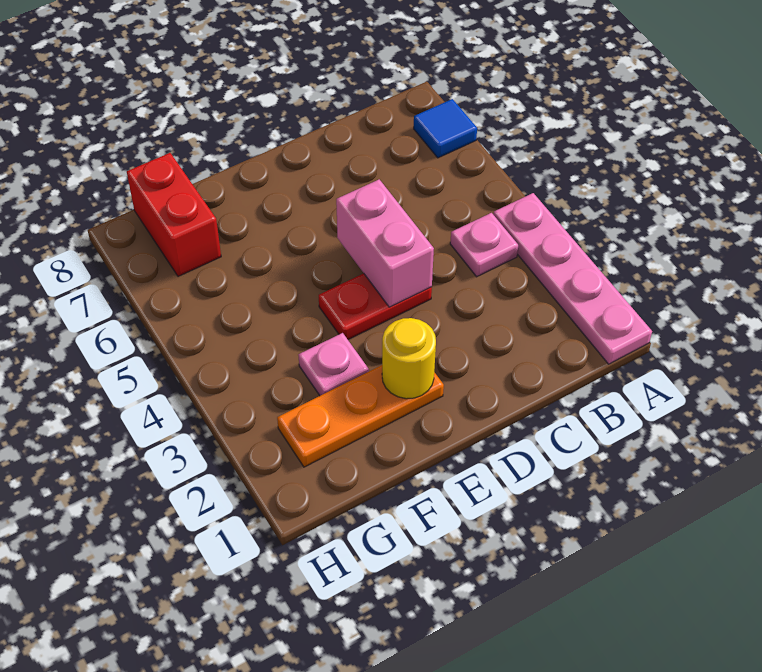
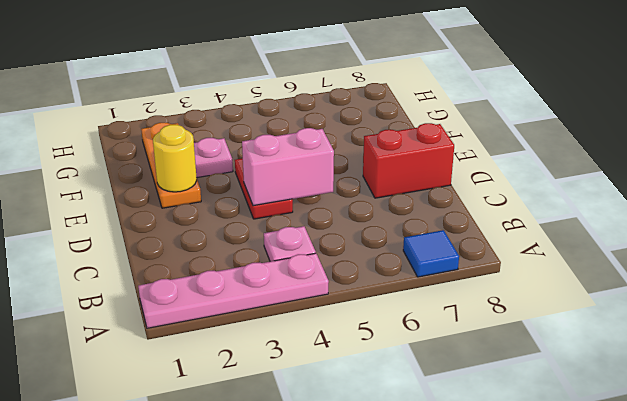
red 1x2 brick [127,153,221,276] -> red 1x2 brick moved to [363,123,454,198]

